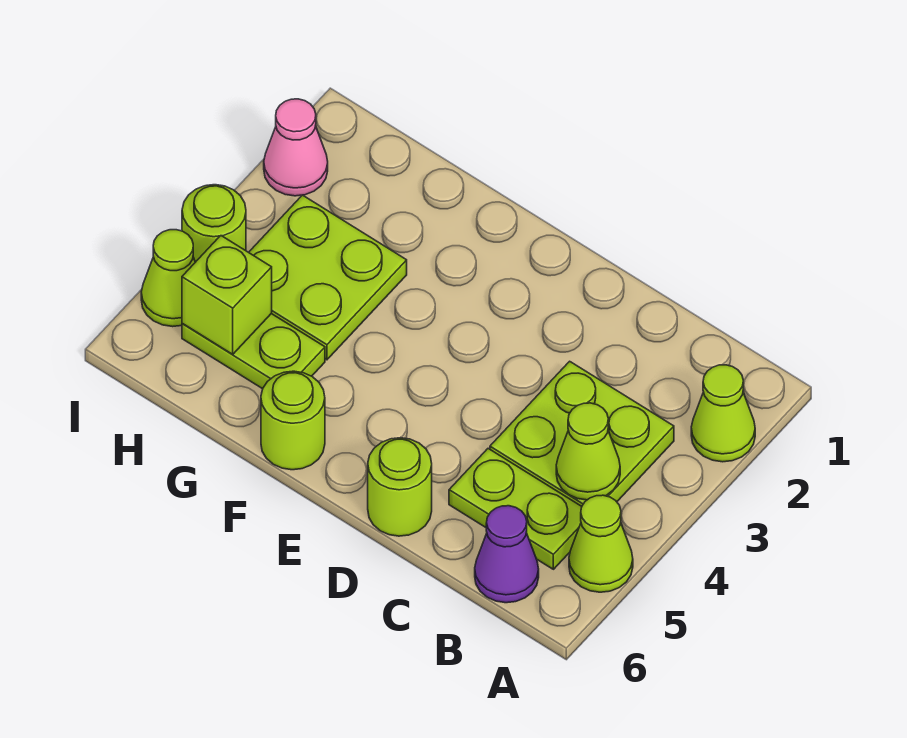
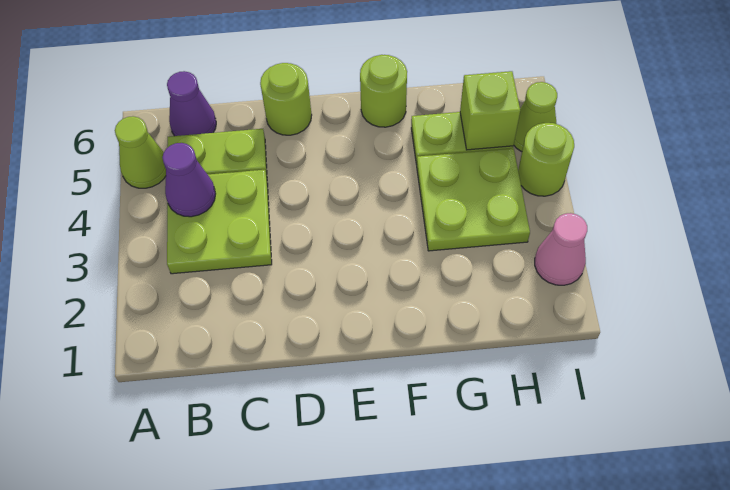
lime 1x1 cone [691,365,755,462] -> none
lime 1x1 cone [556,403,620,500] -> purple 1x1 cone [163,143,216,217]

